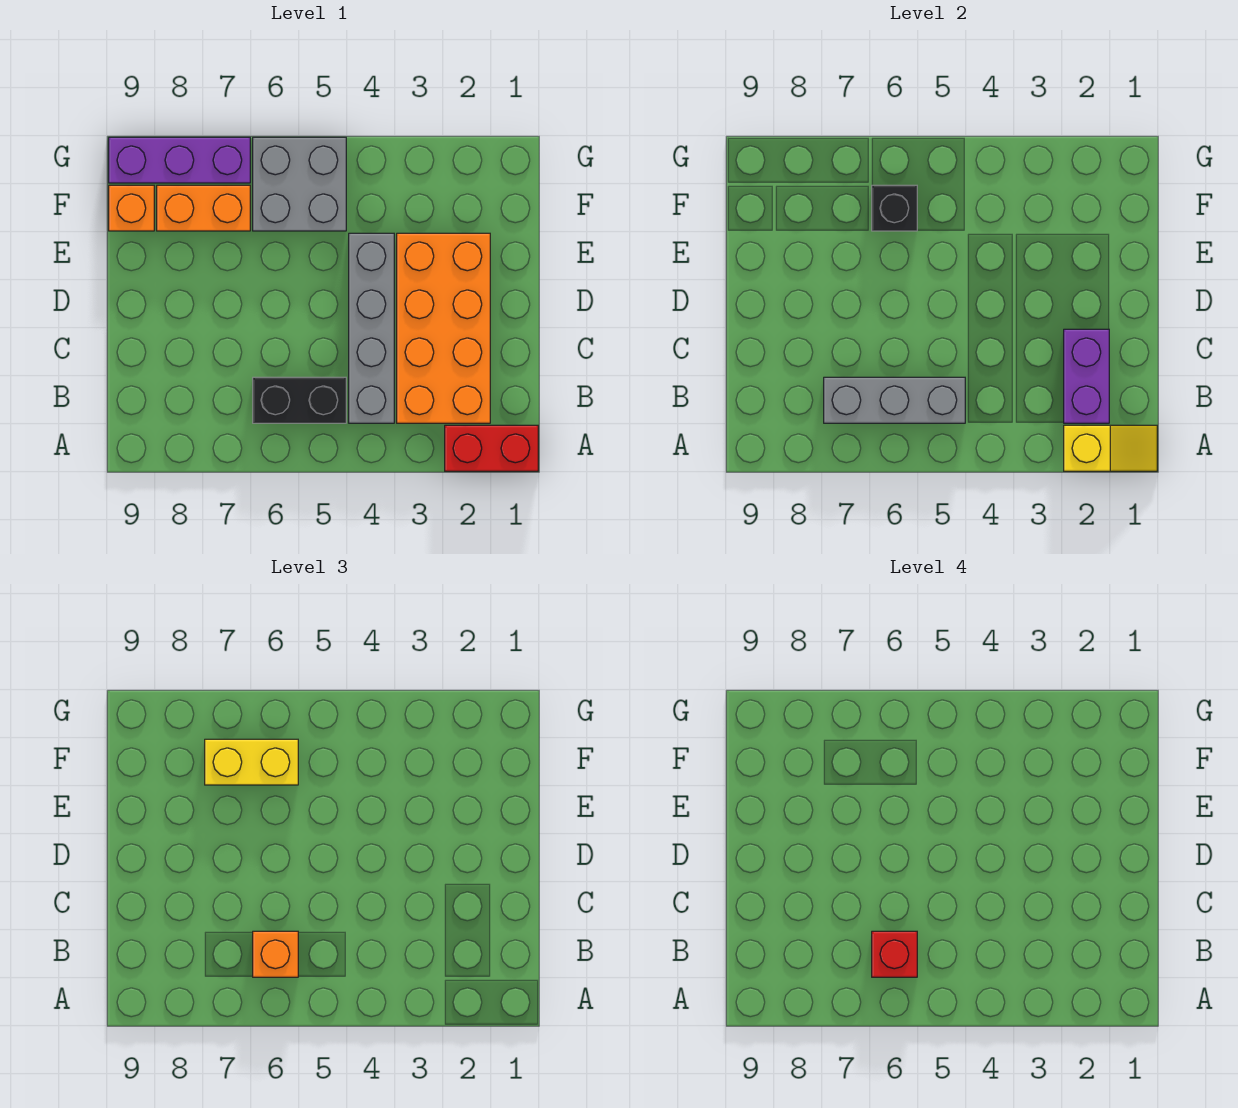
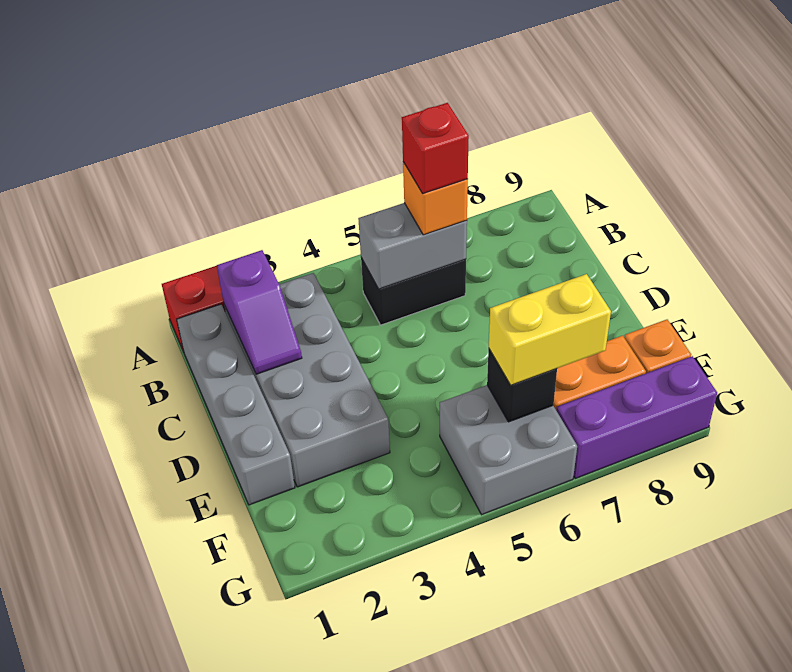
yellow 1x2 slope [1064,425,1157,471] -> none
orange 2x4 brick [397,233,490,423] -> grey 2x4 brick [224,273,390,487]
purple 1x2 brick [1064,329,1109,423] -> purple 1x2 slope [217,250,302,374]
grey 1x4 brick [349,233,394,423] -> grey 1x4 brick moved to [177,304,295,505]
grey 1x3 brick [824,377,965,423] -> grey 1x2 brick [358,203,467,289]

